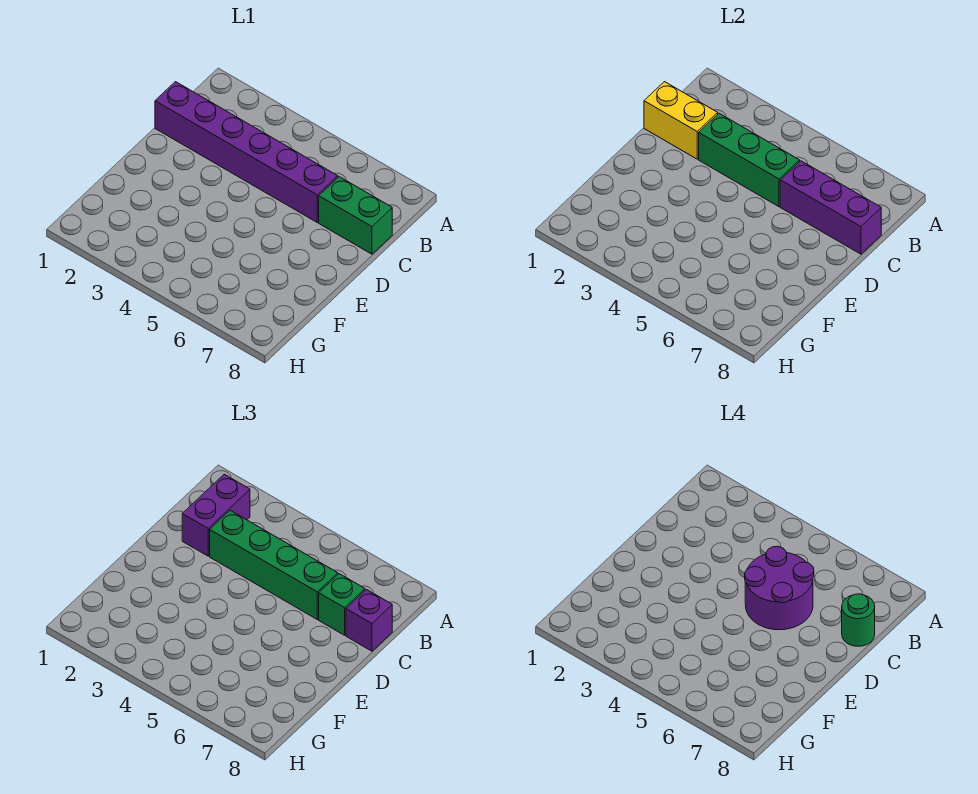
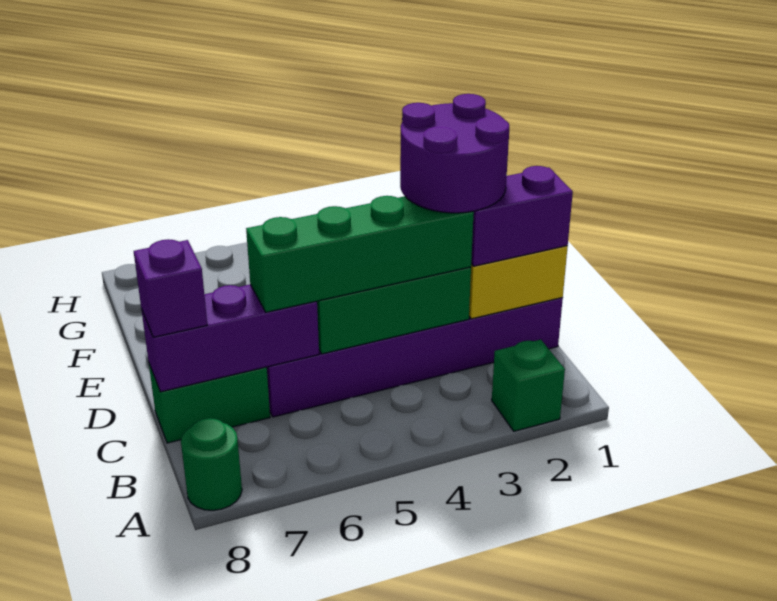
purple 1x2 brick [182,474,250,556] -> purple 1x2 brick turned to [471,166,573,266]
purple 2x2 round brick [745,546,814,630] -> purple 2x2 round brick moved to [400,94,509,213]
green 1x1 brick [319,574,365,635] -> green 1x1 brick moved to [492,340,565,431]
green 1x1 round brick [842,594,875,646] -> green 1x1 round brick moved to [181,418,242,510]

